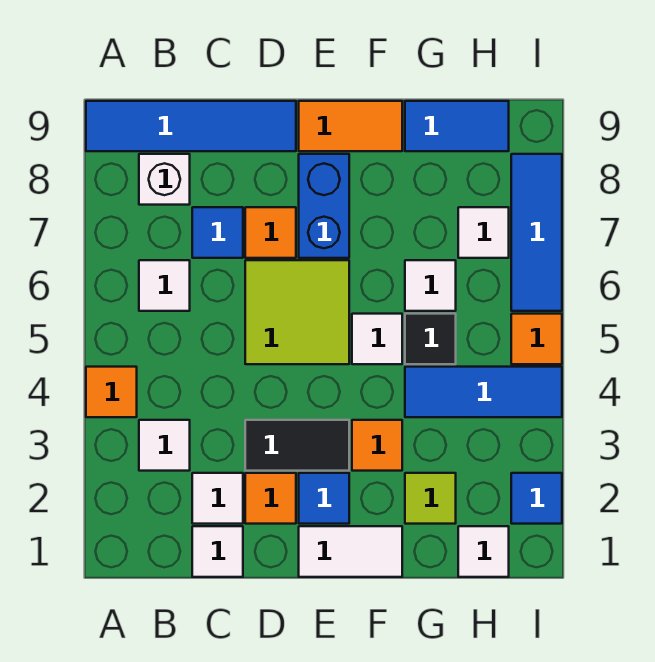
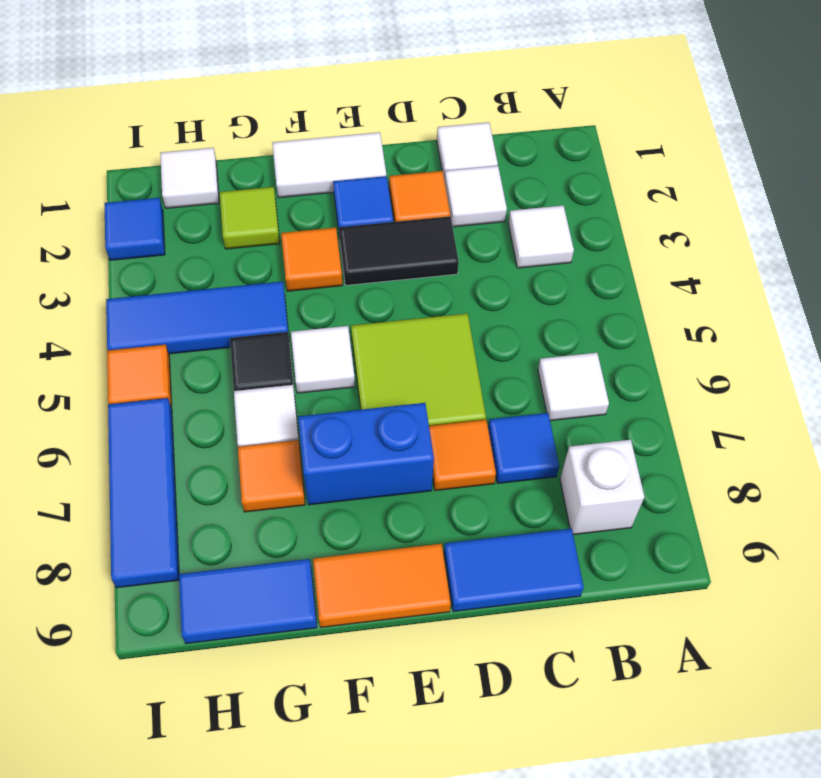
orange 1x1 tile [86,367,137,417] -> orange 1x1 tile moved to [238,440,305,512]
blue 1x4 tile [86,101,296,151] -> blue 1x2 tile [444,529,584,612]
blue 1x2 brick [299,154,349,258] -> blue 1x2 brick turned to [298,403,434,505]
white 1x1 tile [458,207,509,258] -> none

